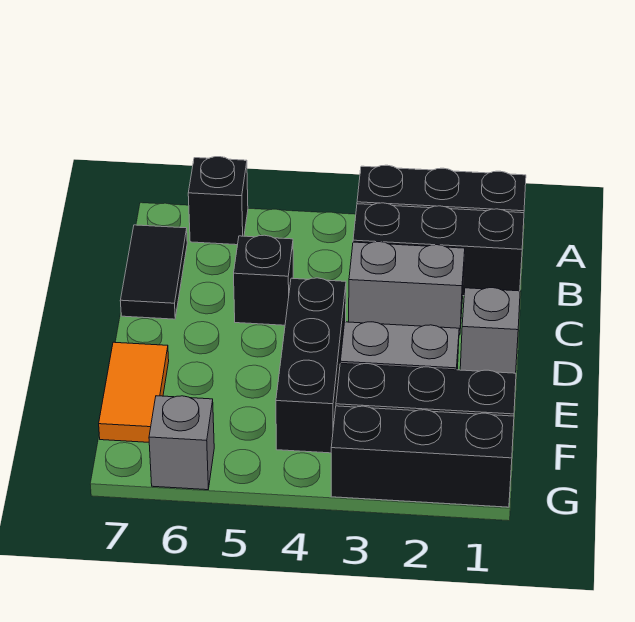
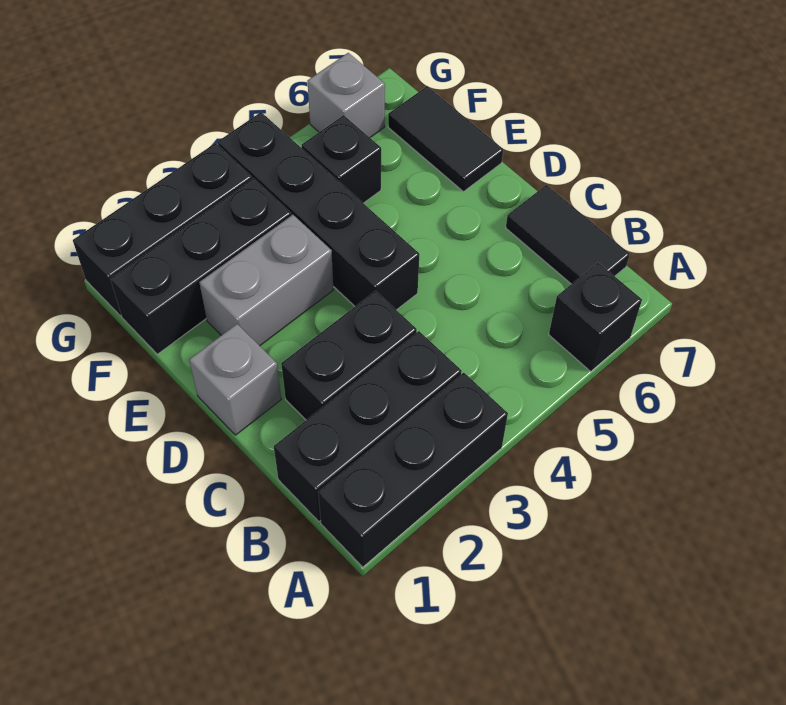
grey 1x2 brick [349,242,465,335] -> black 1x2 brick [281,291,417,420]
black 1x1 brick [234,235,293,325] -> black 1x1 brick moved to [302,115,381,203]
black 1x3 brick [276,278,346,453] -> black 1x4 brick [218,112,419,310]
orange 1x2 tile [99,342,169,442] -> black 1x2 tile [388,86,503,192]

